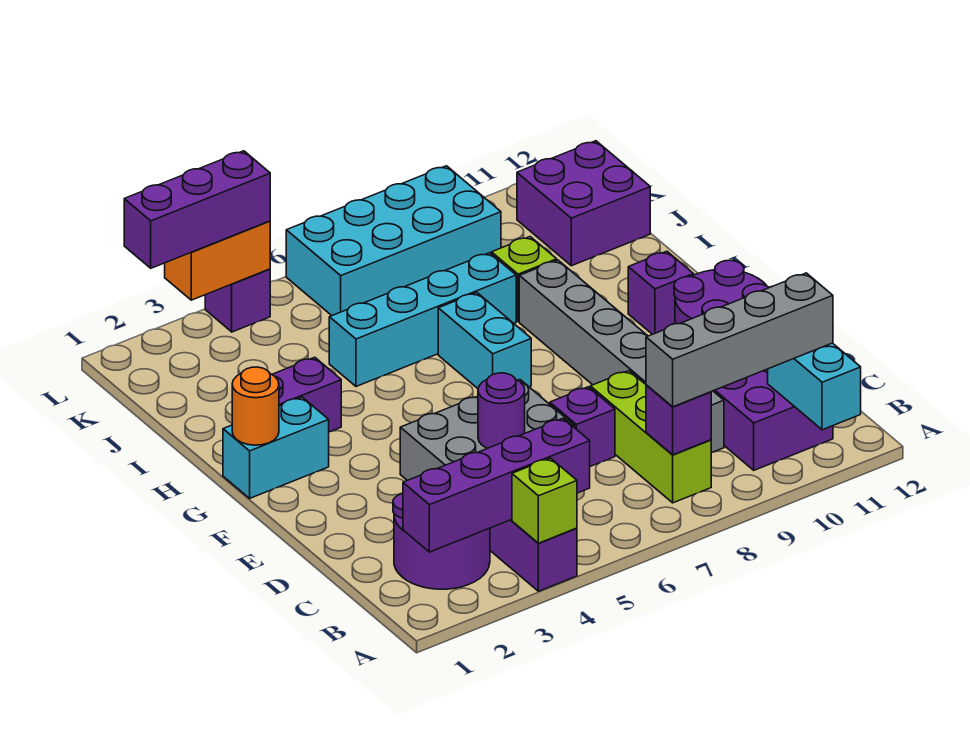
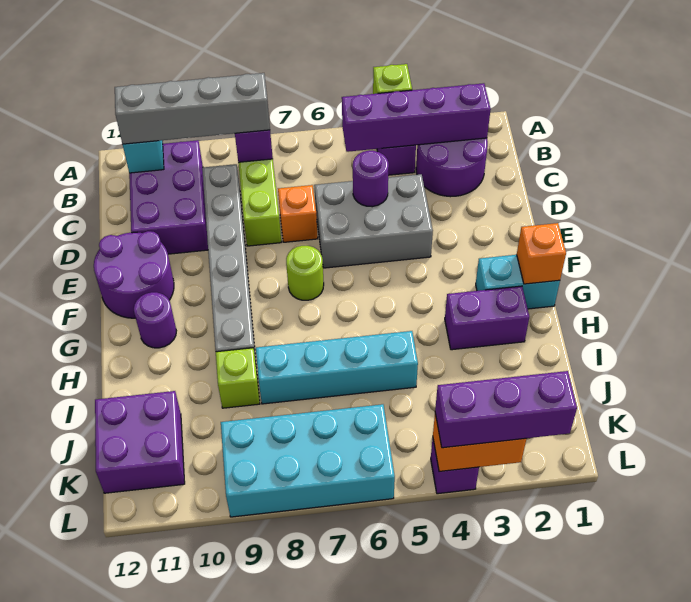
purple 1x1 brick [550,387,615,466] -> orange 1x1 brick [278,185,318,242]
none -> lime 1x1 round brick [286,246,324,300]
orange 1x1 round brick [232,367,279,445] -> orange 1x1 brick [517,223,566,284]
cyan 1x2 brick [438,293,531,388] -> none
purple 1x1 brick [628,251,694,334] -> purple 1x1 round brick [134,292,176,348]

